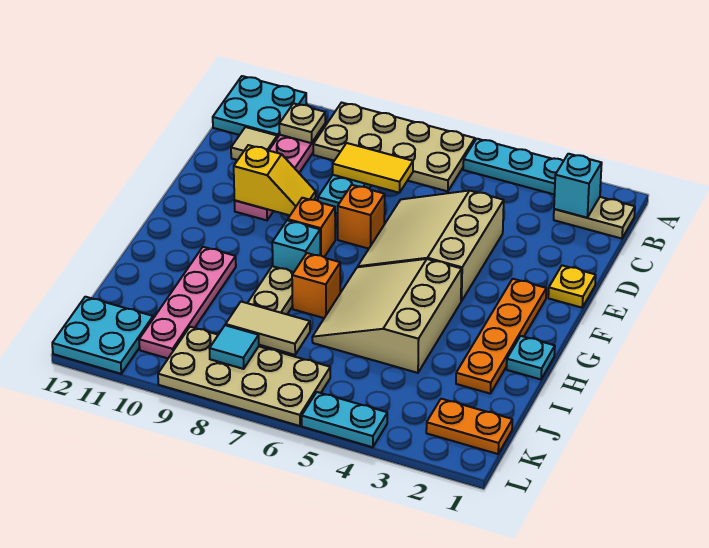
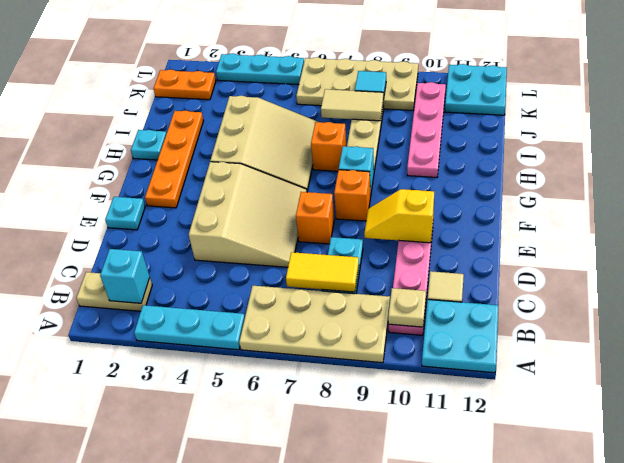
yellow 1x1 plate [548,265,596,308] -> cyan 1x1 plate [105,197,145,230]
cyan 1x2 plate [302,392,387,447] -> cyan 1x3 plate [216,53,304,85]

